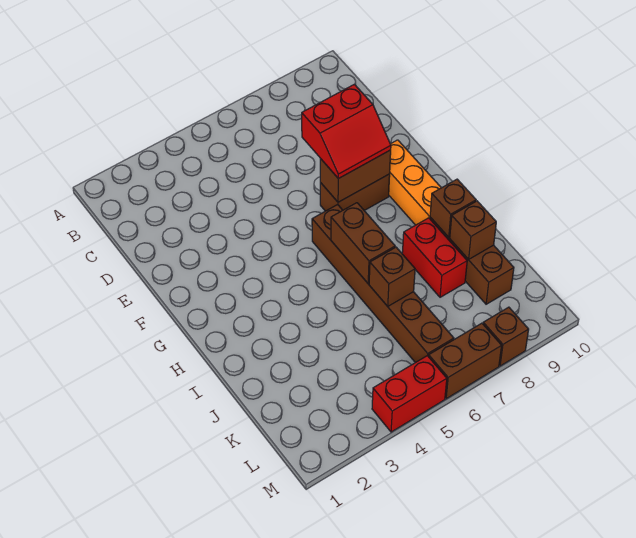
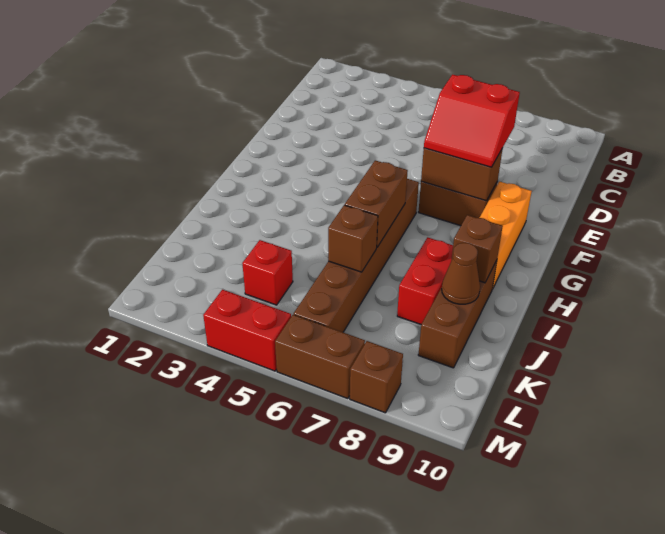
brown 1x1 brick [450,201,496,260] -> brown 1x1 cone [442,243,480,304]
none -> red 1x1 brick [242,240,293,305]

